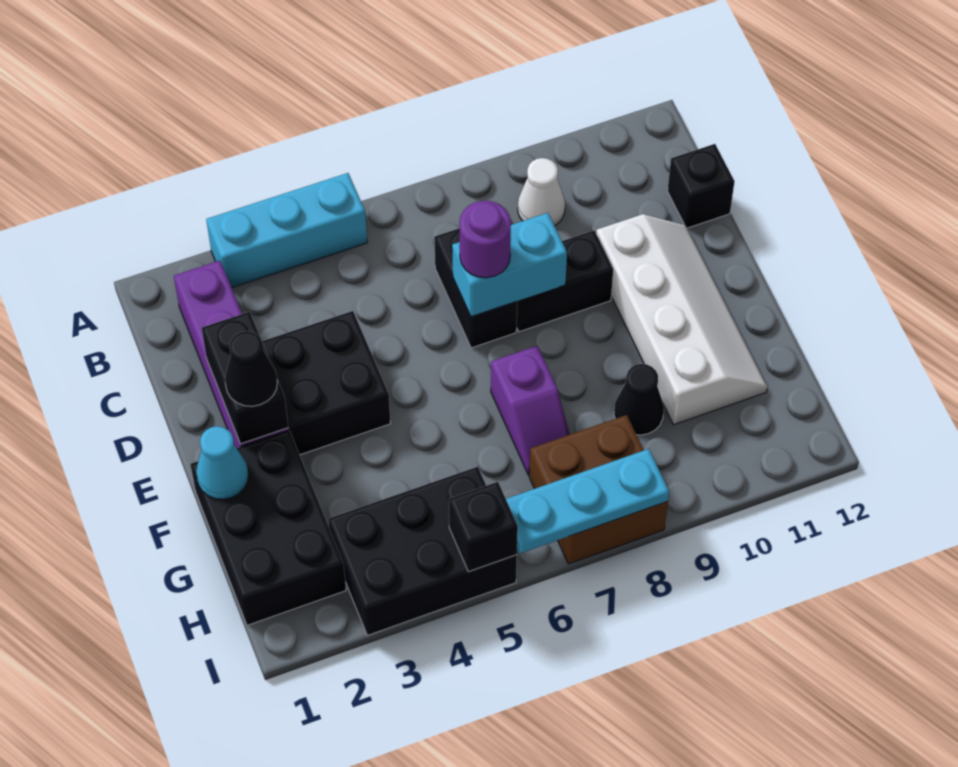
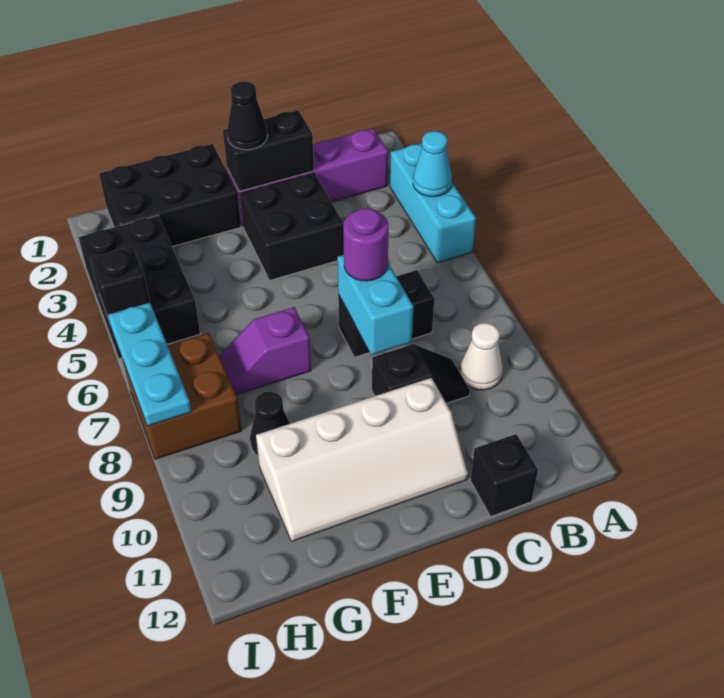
black 1x2 slope [517,231,613,332] -> black 1x2 slope turned to [372,344,470,403]
cyan 1x1 cone [196,426,248,499] -> cyan 1x1 cone moved to [413,131,452,197]

